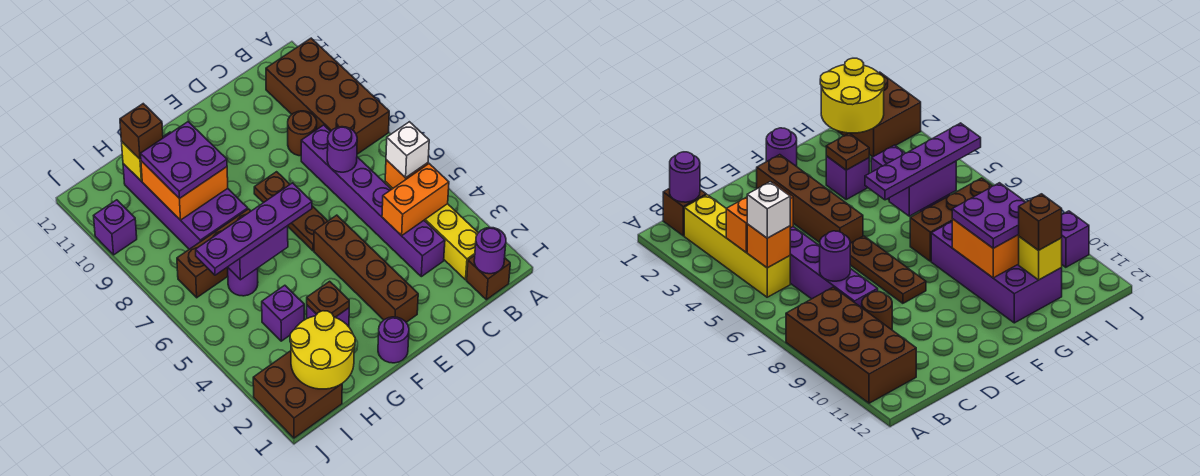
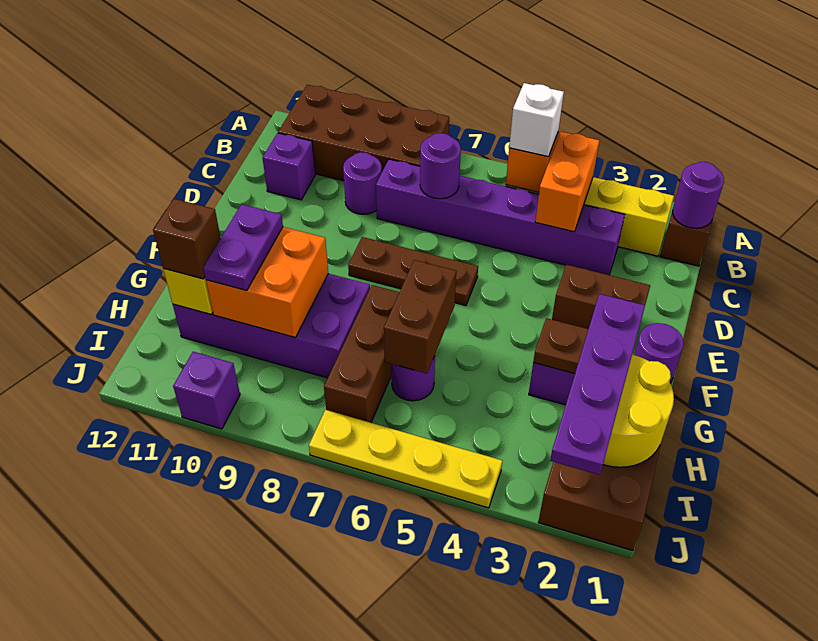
brown 1x1 round brick [288,111,317,156] -> purple 1x1 round brick [343,152,382,214]
brown 1x4 brick [314,215,418,322] -> brown 1x2 brick [552,265,650,329]
purple 1x4 plate [196,183,312,275] -> purple 1x4 plate moved to [550,294,645,475]
purple 1x2 brick [228,226,288,280] -> brown 1x2 brick [384,260,456,373]
purple 2x2 plate [141,122,227,199] -> purple 1x2 plate [203,204,283,290]
purple 1x1 brick [262,285,304,341] -> purple 1x1 brick moved to [262,133,315,200]
none -> yellow 1x4 plate [309,410,502,508]

